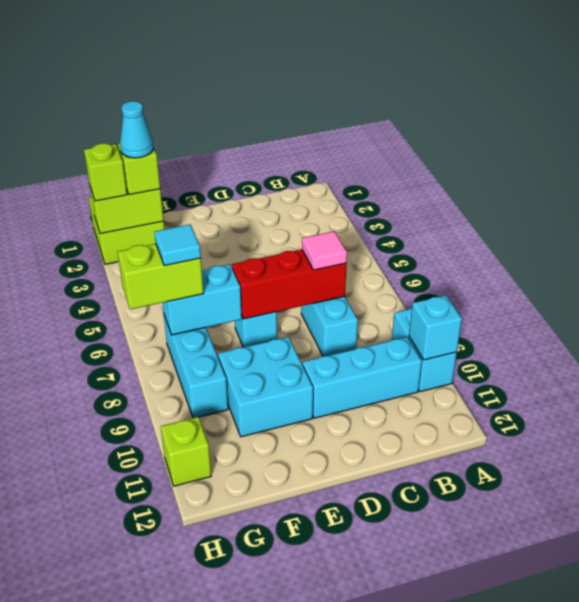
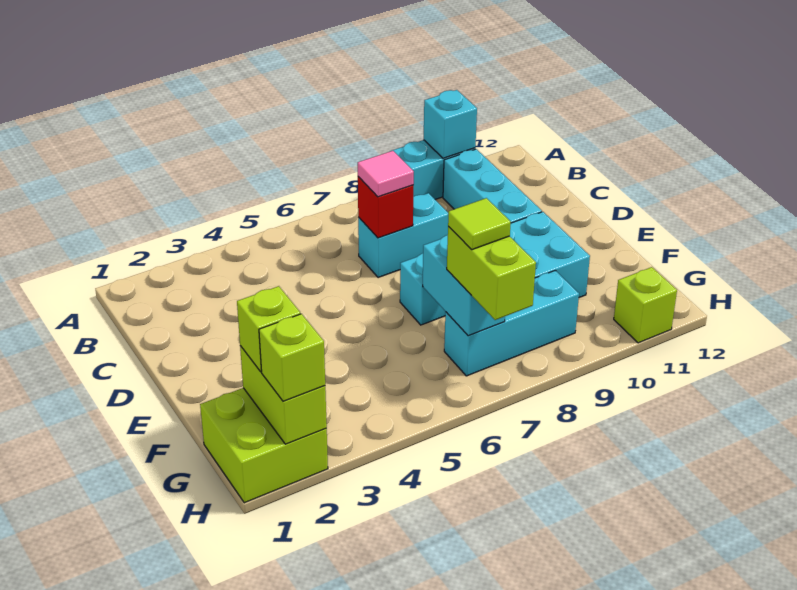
red 1x3 brick [232,250,347,319] -> red 1x1 brick [358,177,413,238]
cyan 1x1 cone [120,101,153,158] -> none
cyan 1x1 tile [155,225,201,266] -> lime 1x1 tile [448,198,511,250]

